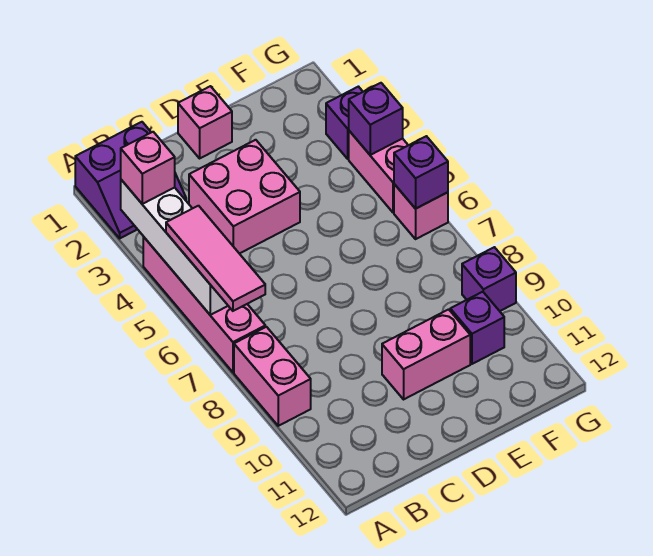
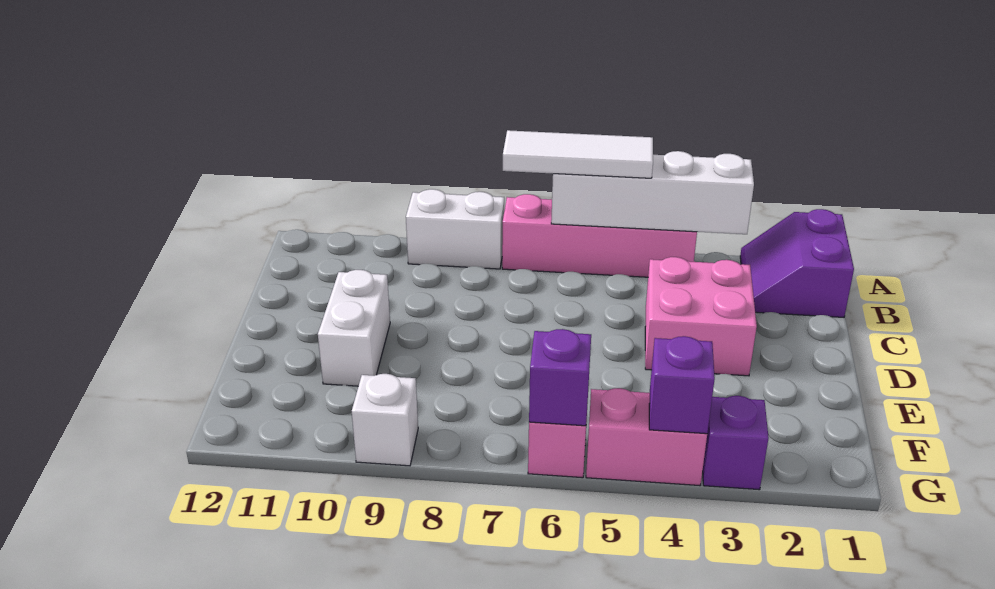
pink 1x1 brick [121,132,175,204] -> none
pink 1x3 tile [166,206,265,311] -> white 1x3 tile [503,130,653,178]
pink 1x2 brick [234,327,311,426] -> white 1x2 brick [406,189,504,269]
pink 1x1 brick [178,86,232,158] -> none
pink 1x2 brick [382,309,470,399] -> white 1x2 brick [318,270,390,386]
purple 1x1 brick [450,292,504,364] -> none
purple 1x1 brick [462,247,516,311] -> white 1x1 brick [352,374,418,466]

